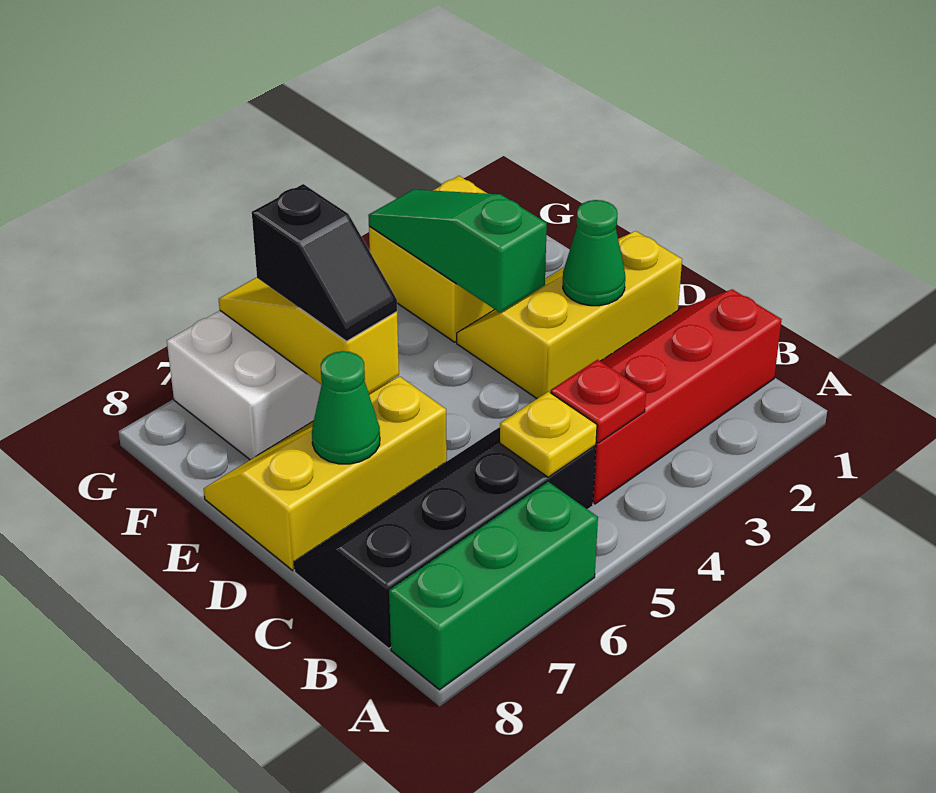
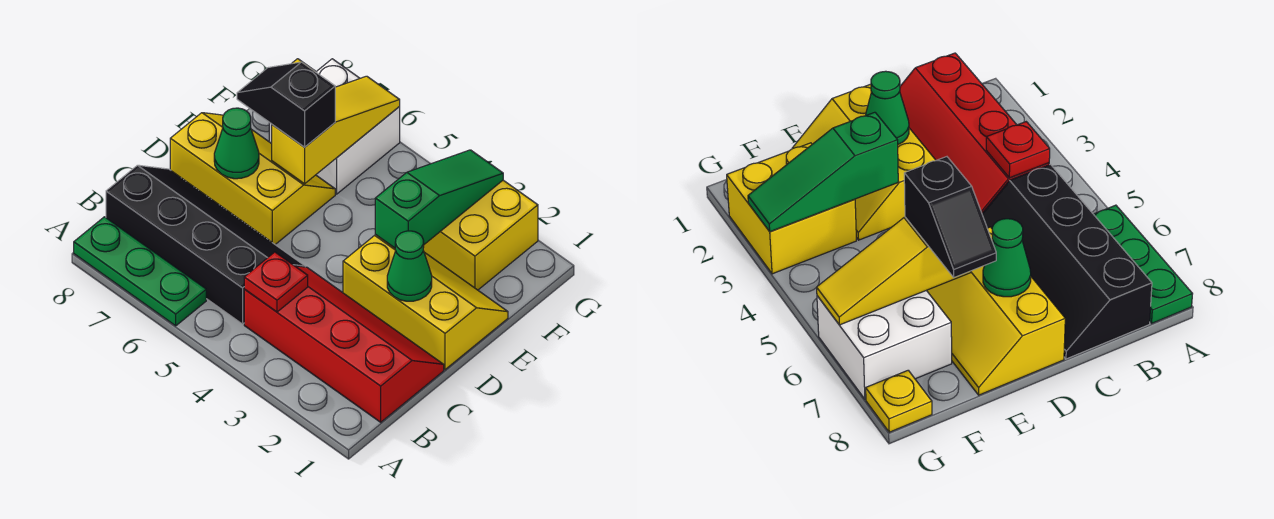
green 1x3 brick [389,482,598,690] -> green 1x3 plate [74,217,206,326]
yellow 1x1 plate [500,392,597,477] -> yellow 1x1 plate moved to [866,370,932,432]
black 1x2 slope [252,184,397,341] -> black 1x2 slope turned to [237,62,335,147]

